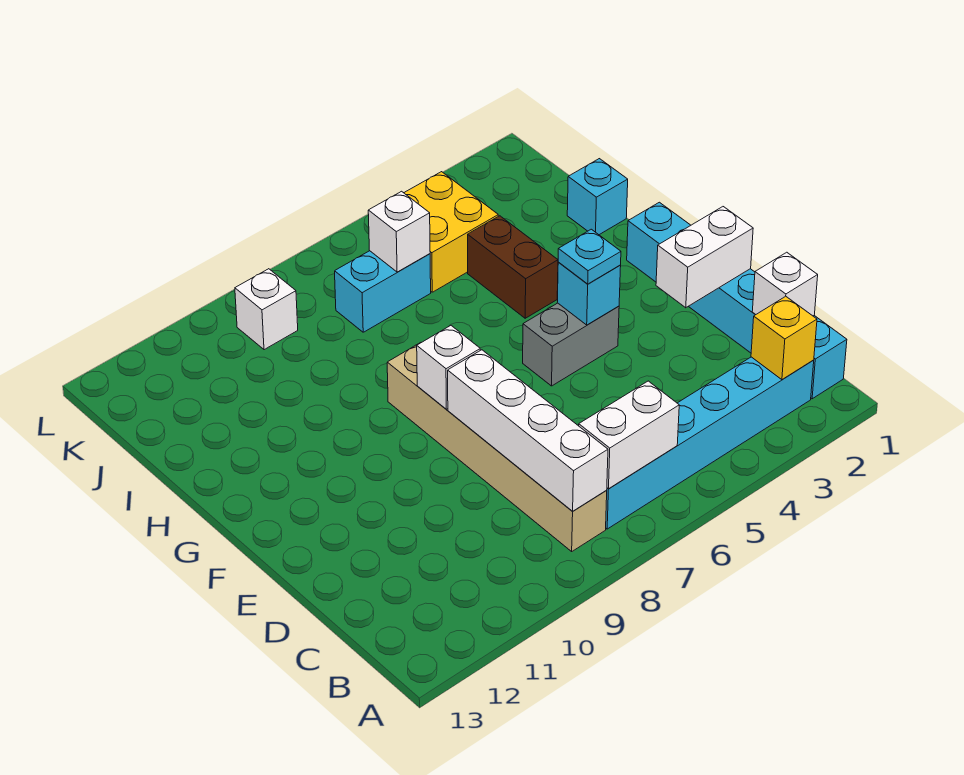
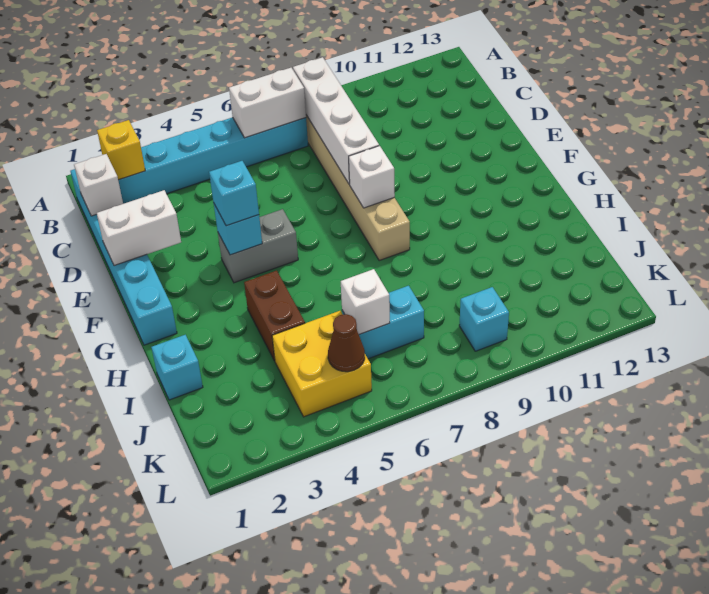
cyan 1x1 plate [558,229,621,284] -> cyan 1x1 brick [209,161,259,226]
none -> brown 1x1 cone [328,314,365,372]
white 1x1 brick [235,269,298,350] -> cyan 1x1 brick [459,287,509,351]

